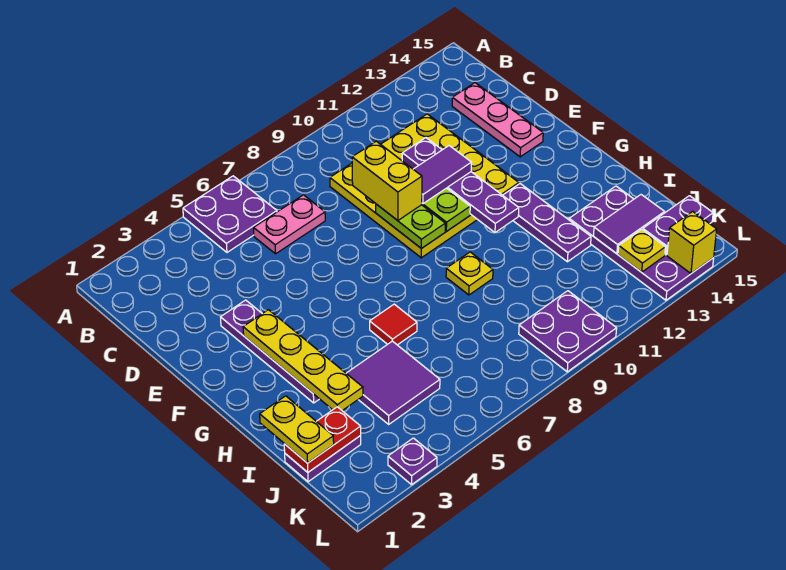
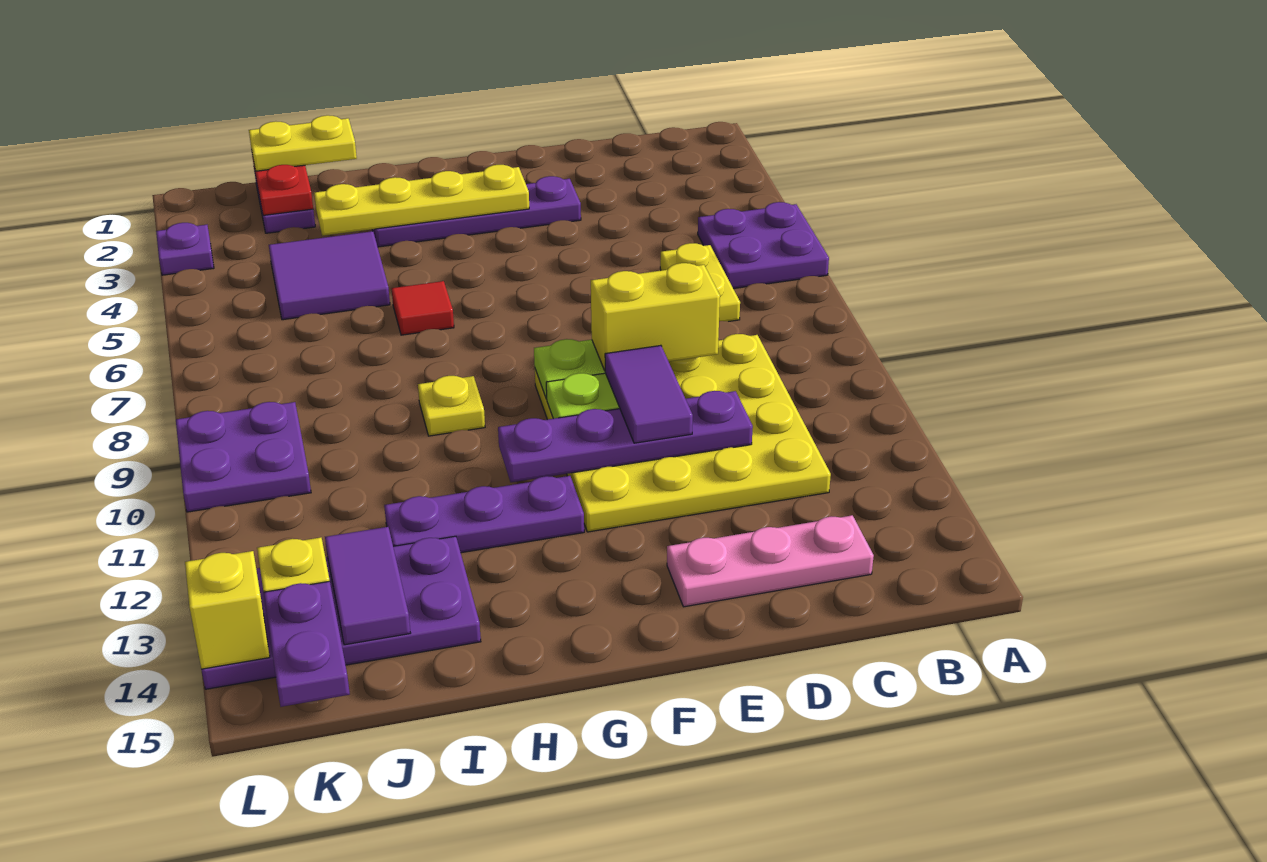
pink 1x2 plate [254,195,325,254] -> yellow 1x2 plate [660,243,740,322]

